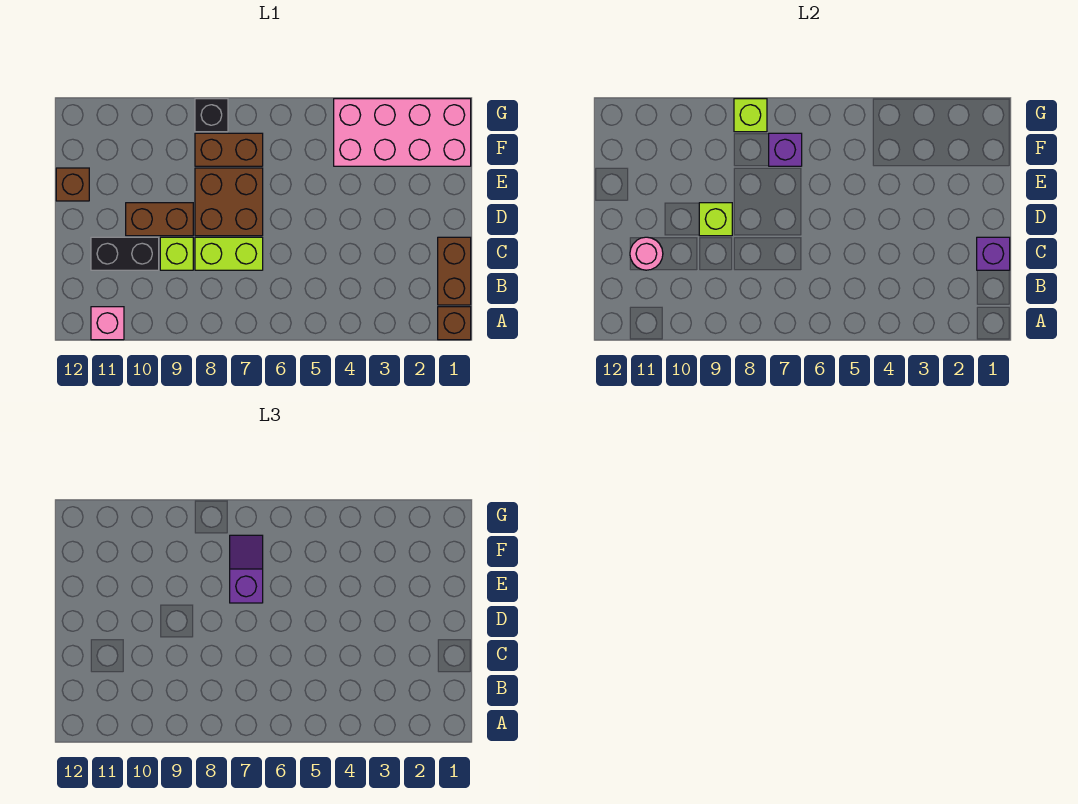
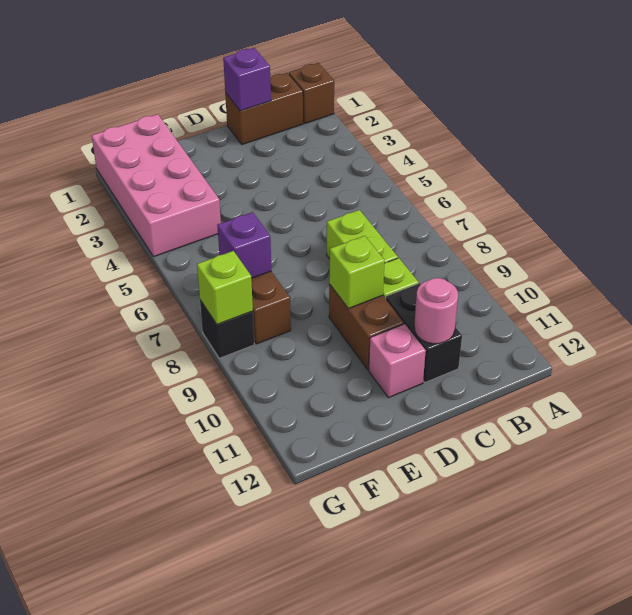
pink 1x1 brick [91,307,124,340] -> pink 1x1 brick moved to [369,324,426,398]
brown 2x2 brick [195,168,263,236] -> none
purple 1x2 slope [230,535,263,603] -> none
brown 1x1 brick [56,168,89,201] -> none

